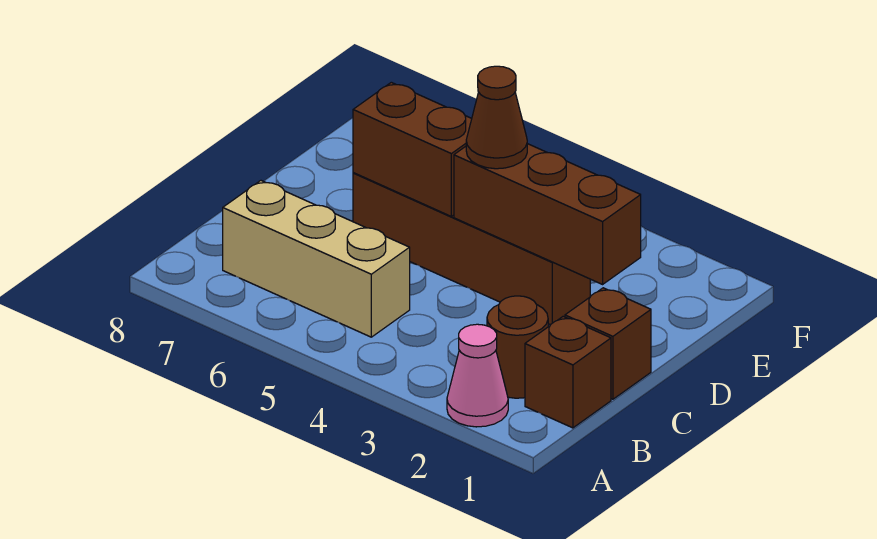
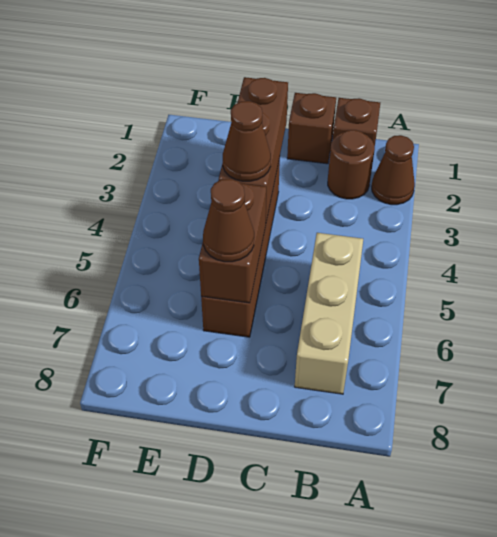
pink 1x1 cone [447,324,508,427] -> brown 1x1 cone [372,135,415,205]
none -> brown 1x1 cone [203,179,254,262]

